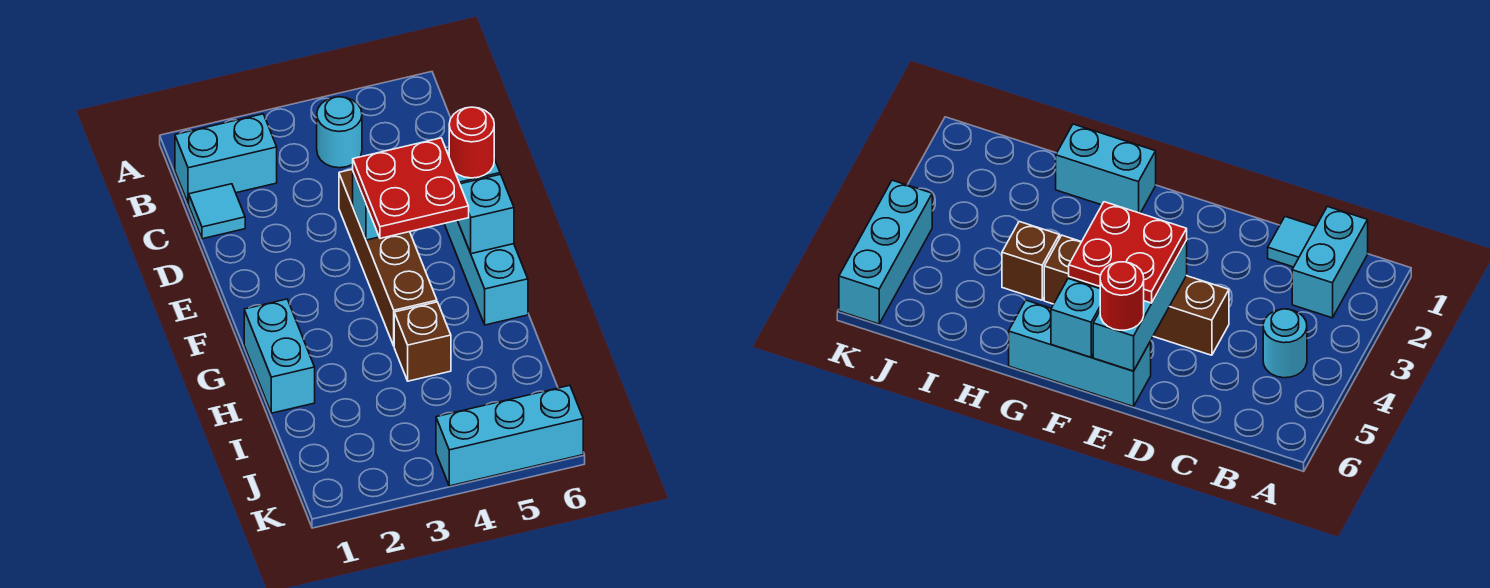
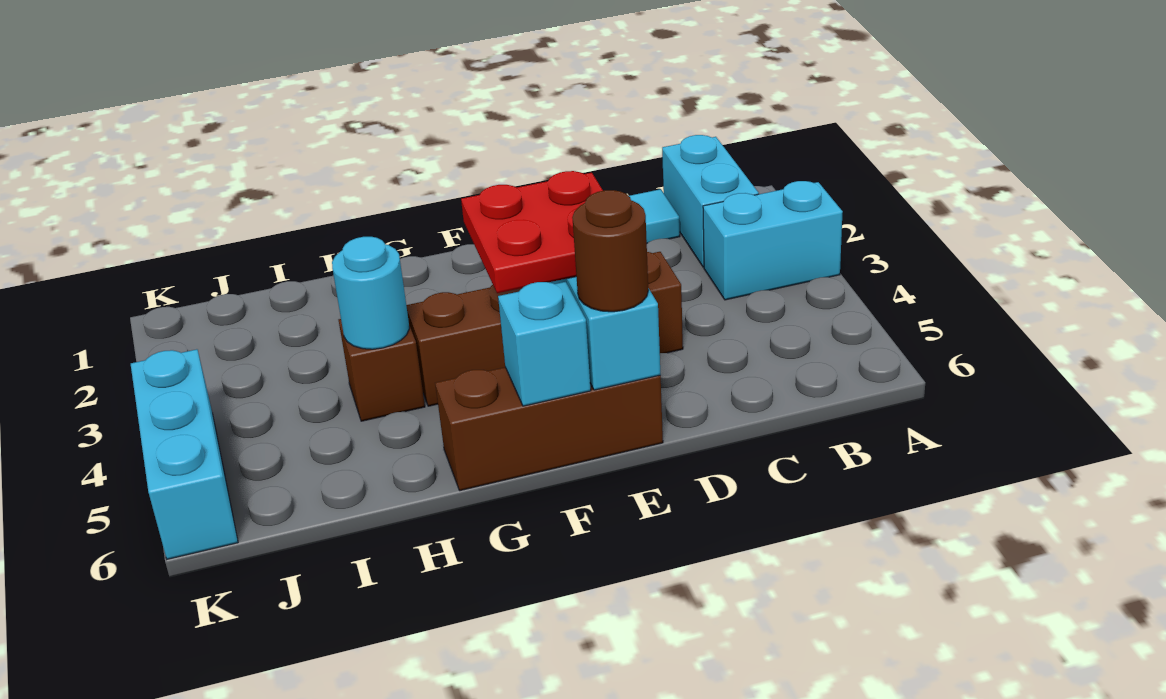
cyan 1x1 round brick [317,97,362,168] -> cyan 1x1 round brick moved to [332,237,409,349]
cyan 1x3 brick [444,221,528,325] -> brown 1x3 brick [435,367,663,491]
red 1x1 round brick [449,107,494,178] -> brown 1x1 round brick [572,190,648,312]
cyan 1x2 brick [244,299,315,413] -> cyan 1x2 brick moved to [703,181,843,300]

